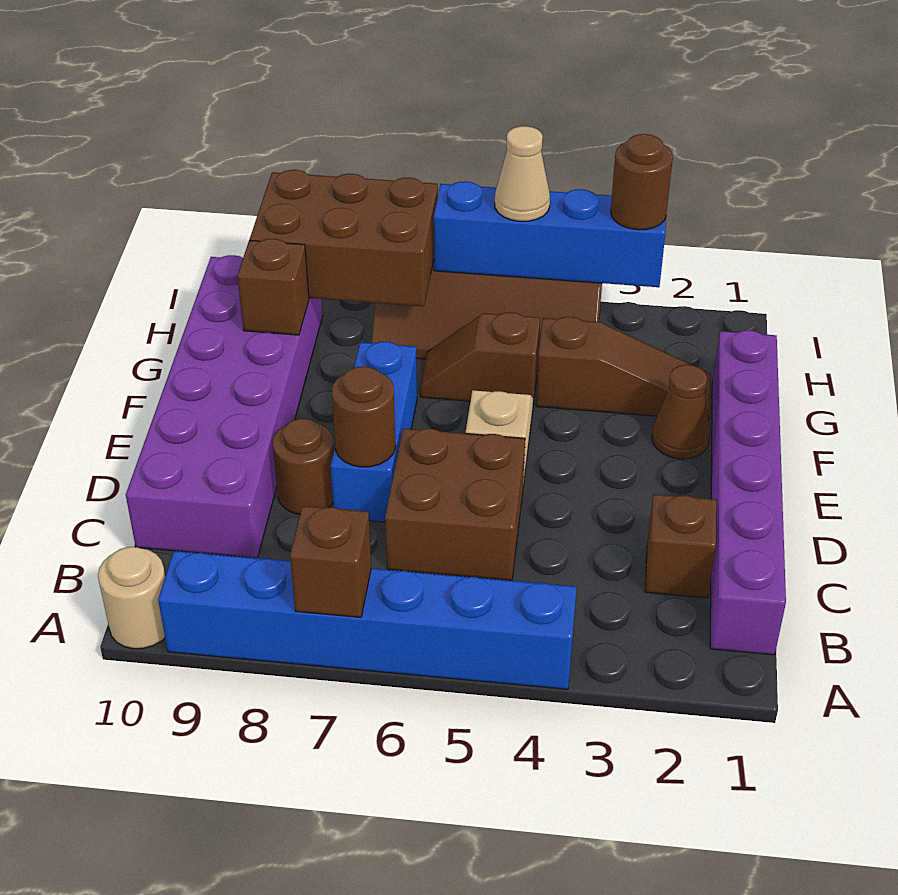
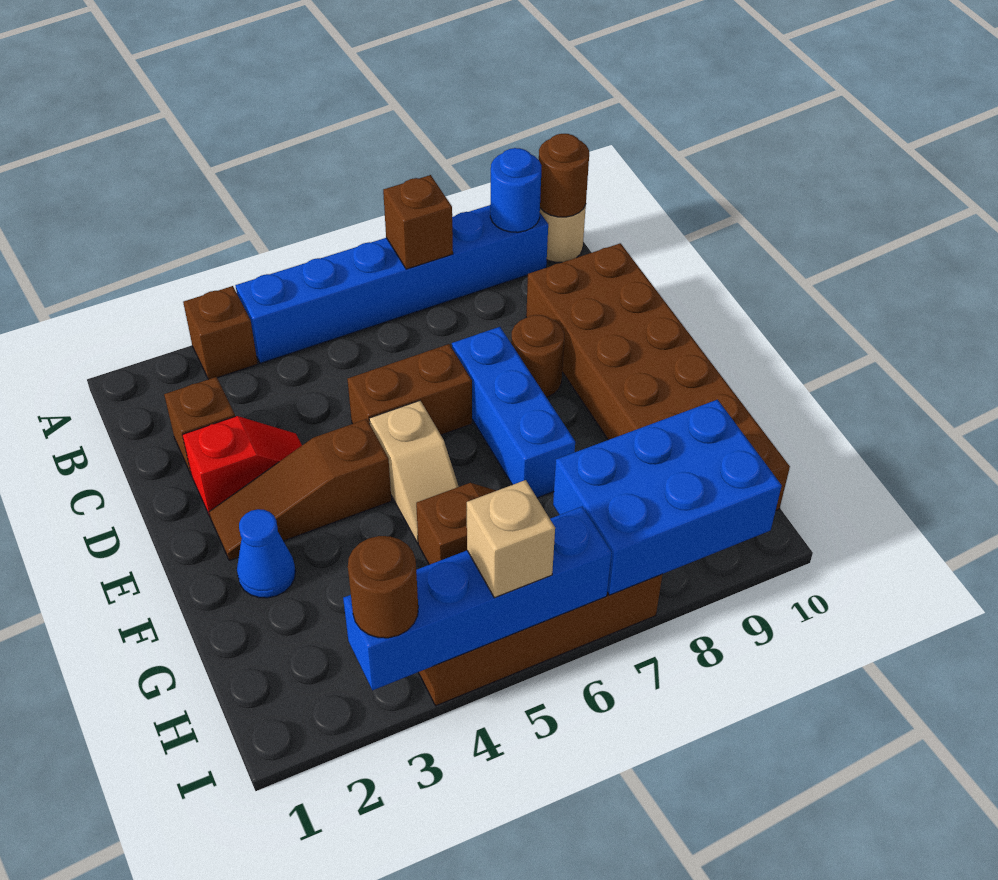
none -> blue 1x1 round brick [490,148,542,232]
purple 1x6 brick [710,330,786,655] -> none
brown 2x2 brick [385,428,525,581] -> brown 1x2 brick [347,344,472,435]
purple 2x6 brick [126,255,323,558] -> brown 2x6 brick [526,243,790,511]
none -> red 1x2 slope [183,416,302,516]
brown 1x1 round brick [332,366,396,467] -> brown 1x1 round brick moved to [539,134,589,217]
brown 1x1 cone [652,365,710,459] -> blue 1x1 cone [237,509,296,598]
brown 1x3 slope [536,317,711,420] -> brown 1x3 slope moved to [209,419,391,561]
brown 1x1 brick [237,239,309,335] -> brown 1x1 brick moved to [183,286,258,379]
brown 2x3 brick [250,170,438,307] -> blue 2x3 brick [553,400,782,595]
tan 1x1 cone [495,126,550,221] -> tan 1x1 brick [467,480,555,598]

